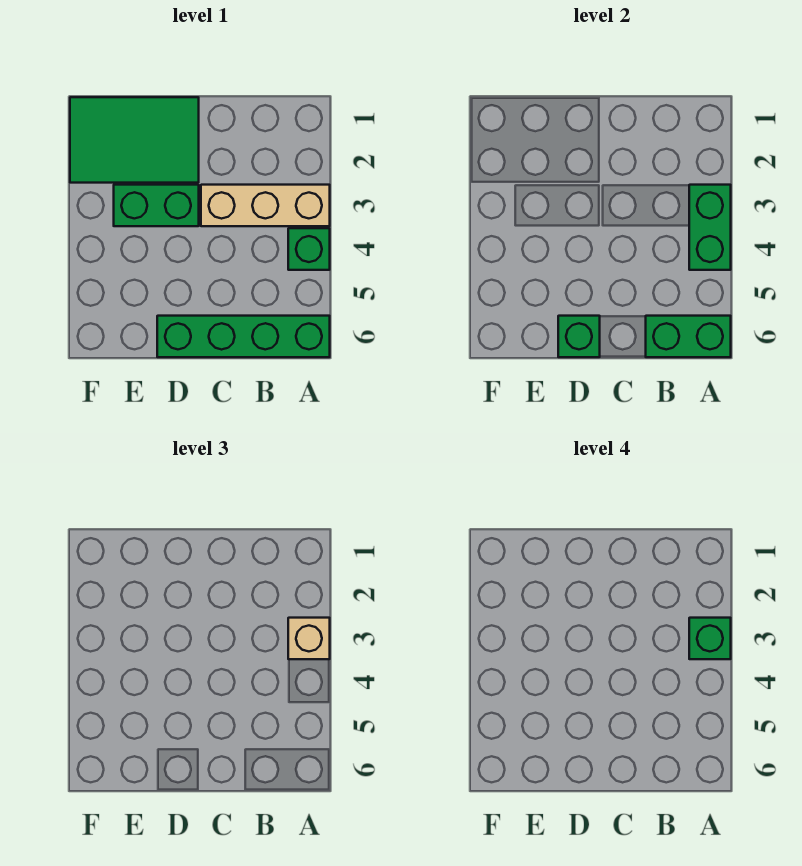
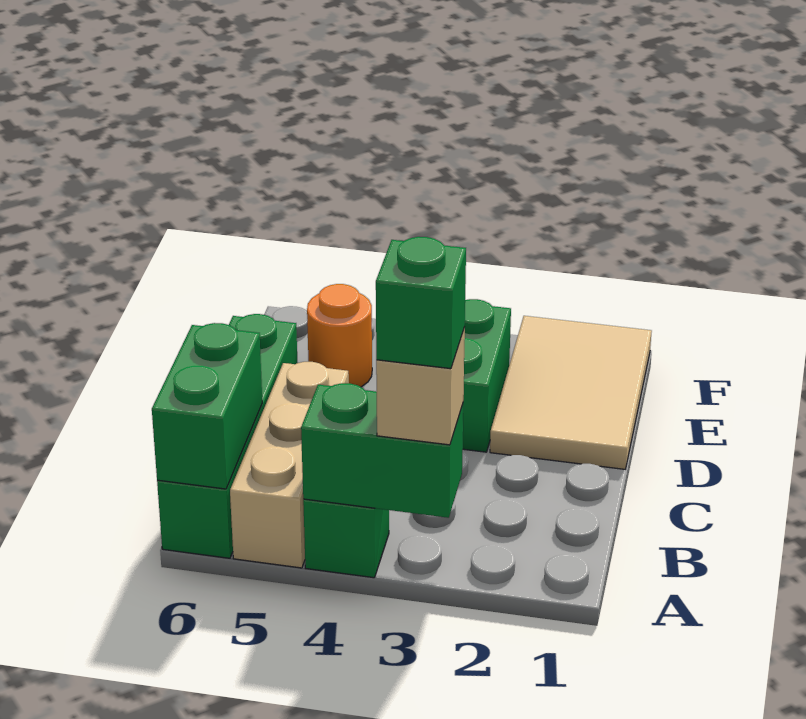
tan 1x3 brick [201,185,330,226] -> tan 1x3 brick moved to [230,362,349,568]
green 2x3 tile [70,97,199,183] -> tan 2x3 tile [490,316,652,469]
green 1x1 brick [558,316,600,357] -> none
none -> orange 1x1 round brick [307,284,372,387]

